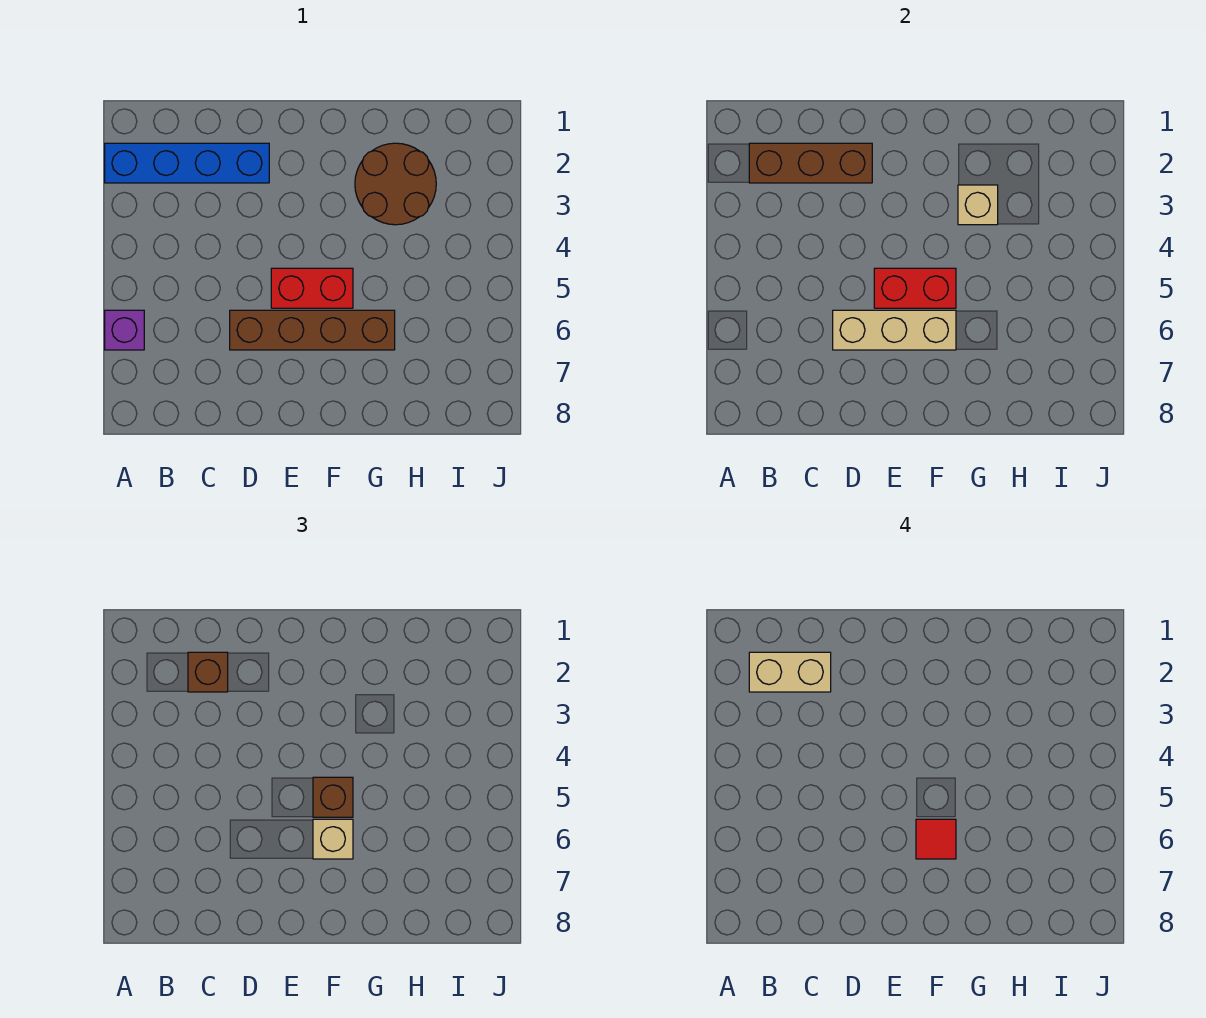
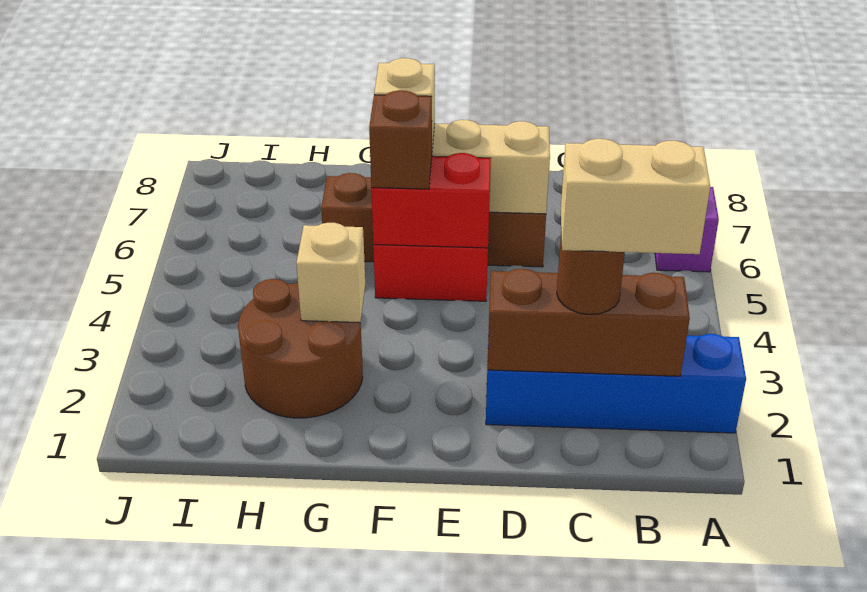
brown 1x1 brick [188,652,228,692] -> brown 1x1 round brick [557,236,625,314]
red 1x1 tile [916,819,956,859] -> none

